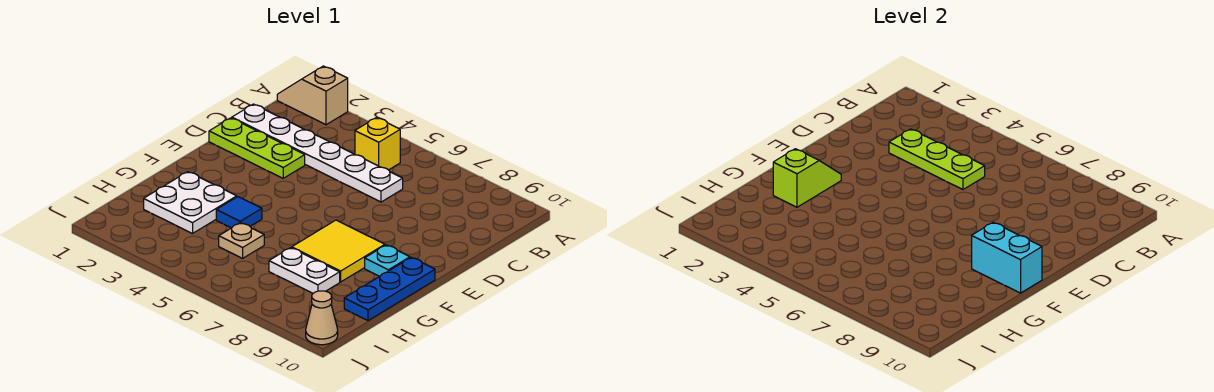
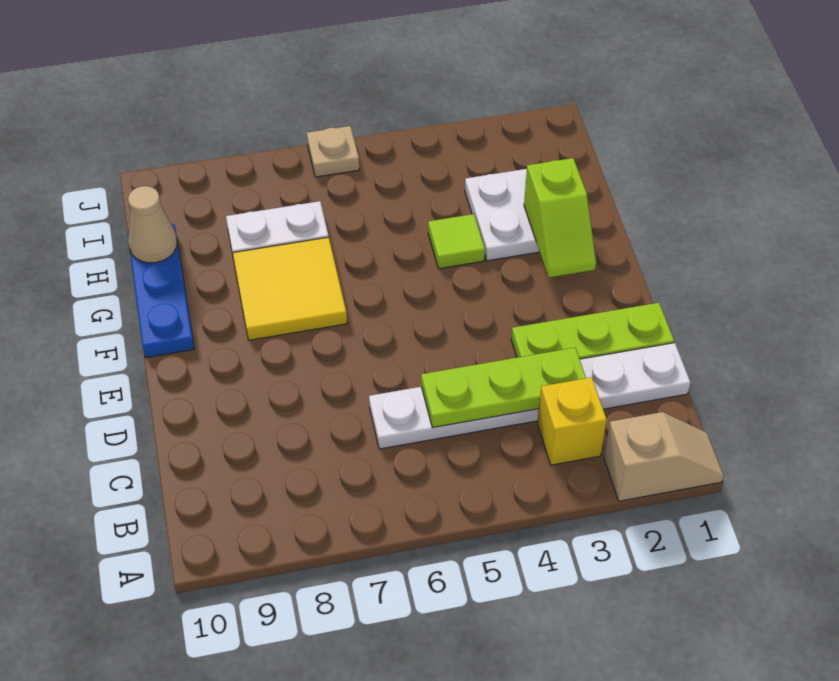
yellow 1x1 brick [355,118,400,170] -> yellow 1x1 brick moved to [537,377,607,465]
cyan 1x1 plate [365,245,410,277] -> none
cyan 1x2 brick [972,222,1042,293] -> none
blue 1x1 tile [216,197,262,228] -> lime 1x1 tile [428,214,485,269]
tan 1x1 plate [219,223,264,258] -> tan 1x1 plate moved to [307,126,359,177]
tan 1x1 cone [306,291,338,345] -> tan 1x1 cone moved to [128,186,177,263]

